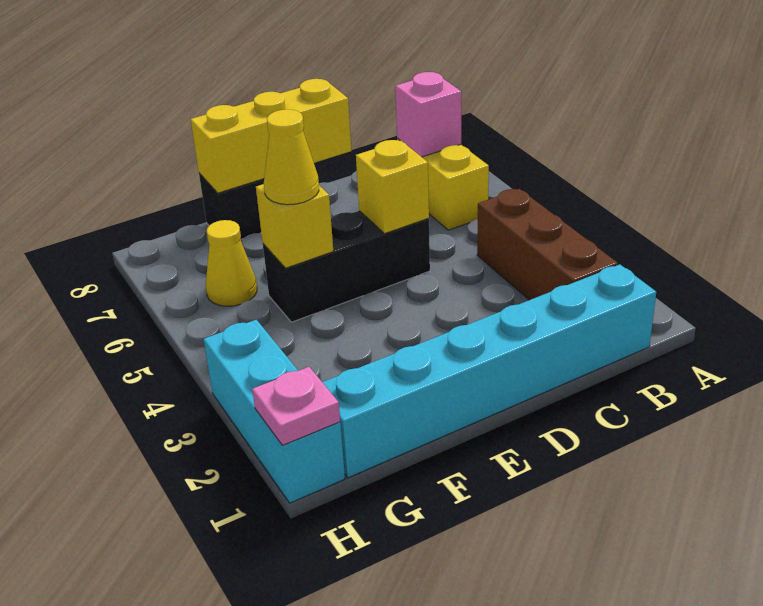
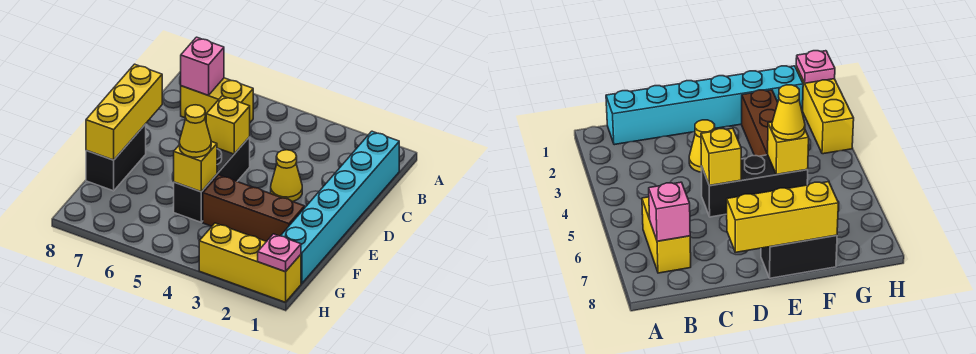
brown 1x3 brick [477,189,618,300] -> brown 1x3 brick moved to [203,175,305,242]
yellow 1x1 cone [206,220,257,306] -> yellow 1x1 cone moved to [271,150,302,202]
cyan 1x3 brick [204,320,345,503] -> yellow 1x3 brick [199,223,301,302]

